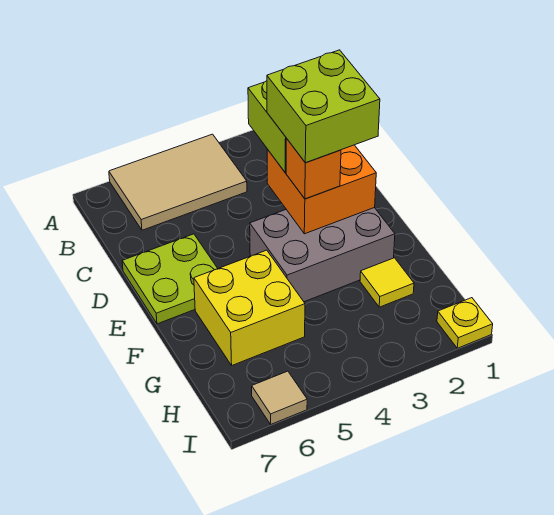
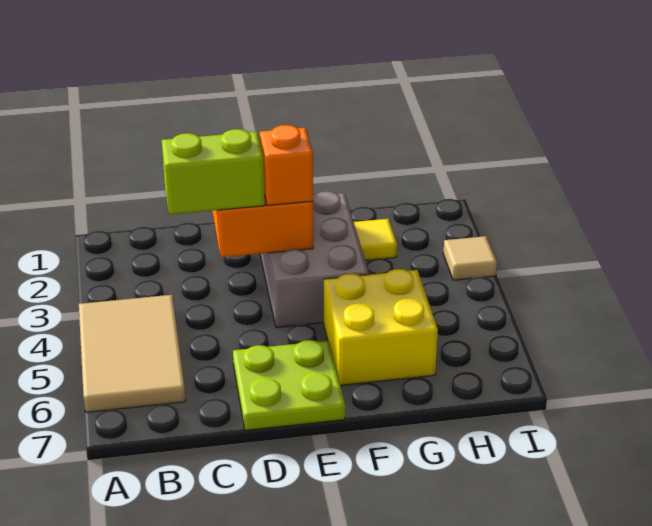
lime 2x2 brick [267,50,380,163] -> none
yellow 1x1 plate [437,298,493,348] -> none
tan 1x1 tile [252,371,307,424] -> tan 1x1 tile moved to [443,236,497,280]

